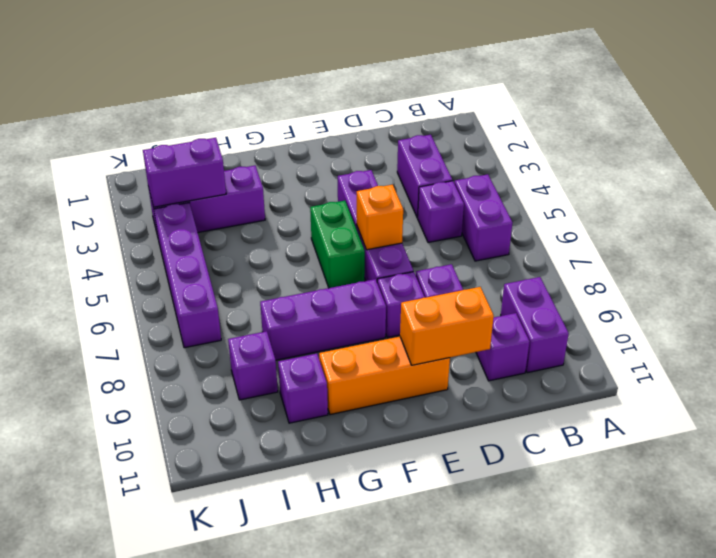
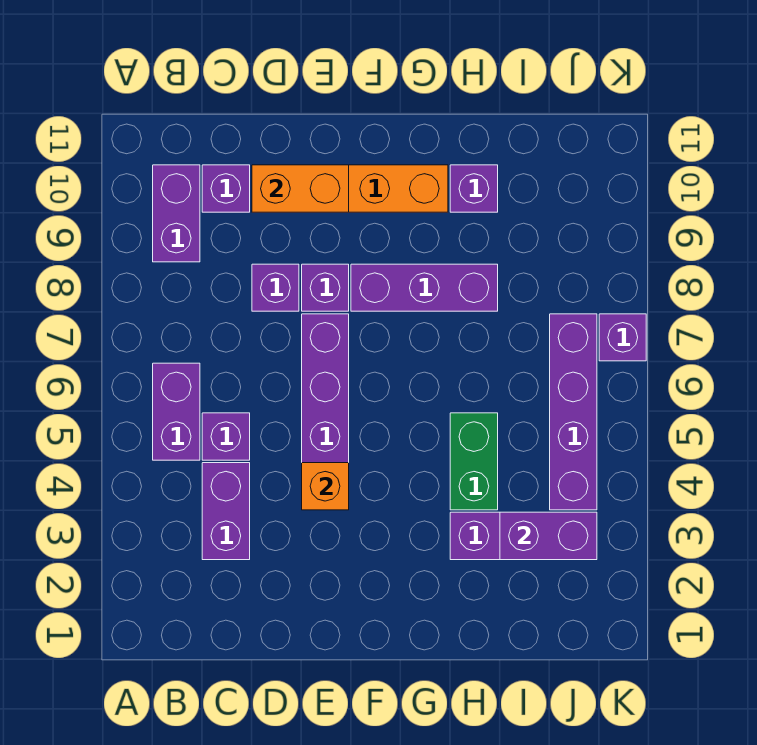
orange 1x1 brick [357,185,403,250] -> orange 1x1 brick moved to [302,463,349,510]
green 1x2 brick [310,201,365,288] -> green 1x2 brick moved to [450,413,498,510]
purple 1x1 brick [228,331,278,400] -> purple 1x1 brick moved to [599,314,646,361]

